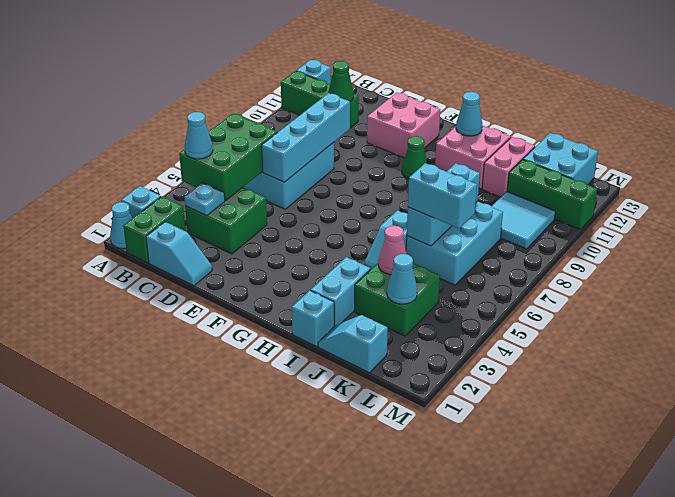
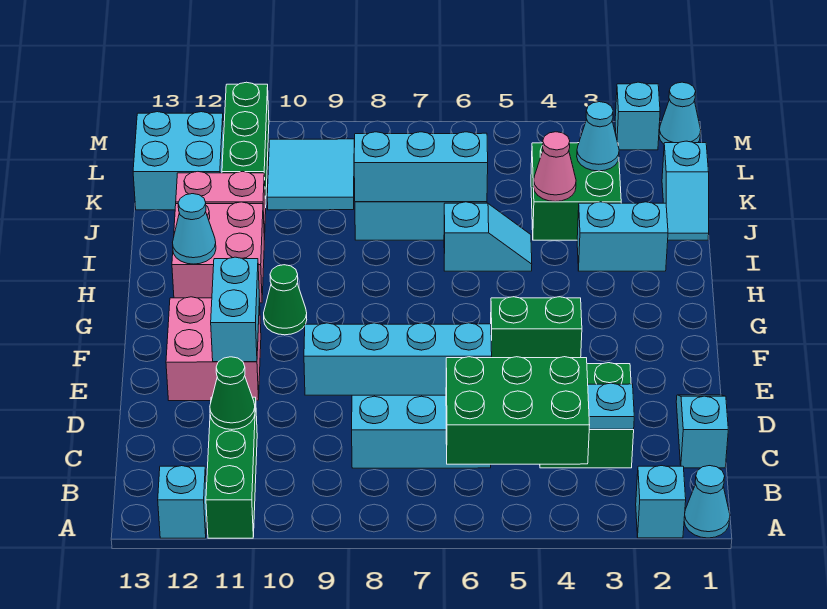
green 1x2 brick [124,197,185,263] -> green 1x2 brick moved to [491,297,582,358]
cyan 1x1 cone [185,112,213,159] -> cyan 1x1 cone moved to [659,82,701,144]
cyan 1x1 brick [292,291,334,346] -> cyan 1x1 brick moved to [615,82,660,150]
cyan 1x2 brick [408,163,477,228] -> cyan 1x2 brick moved to [211,257,259,362]

